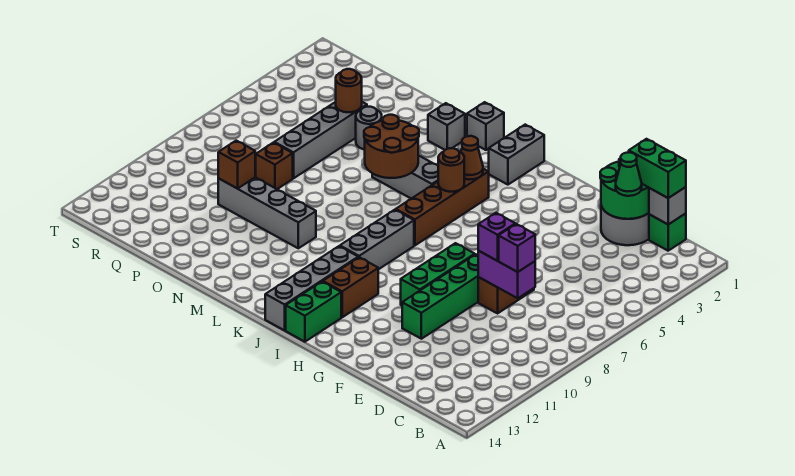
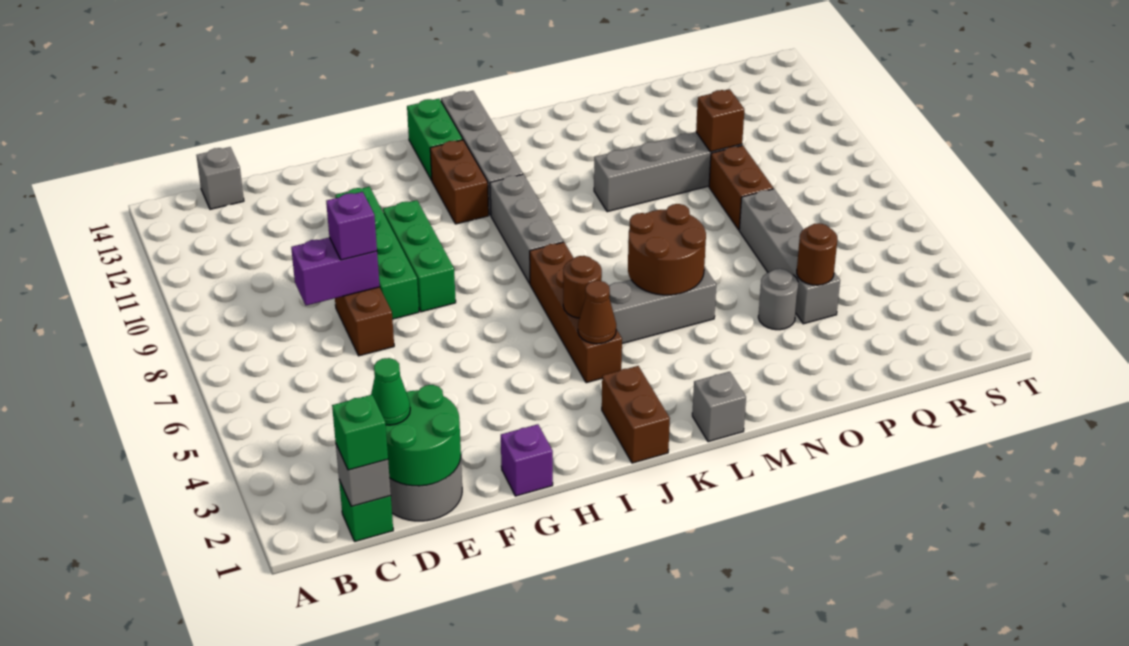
green 1x2 brick [629,139,686,198] -> green 1x1 brick [332,395,388,470]
purple 1x1 brick [499,224,535,272] -> purple 1x1 brick moved to [501,424,553,496]
grey 1x2 brick [489,125,544,185] -> brown 1x2 brick [602,366,670,463]
grey 1x1 brick [428,103,465,150] -> grey 1x1 brick moved to [197,147,244,209]
brown 1x1 brick [255,143,293,189] -> brown 1x2 brick [709,146,773,230]

